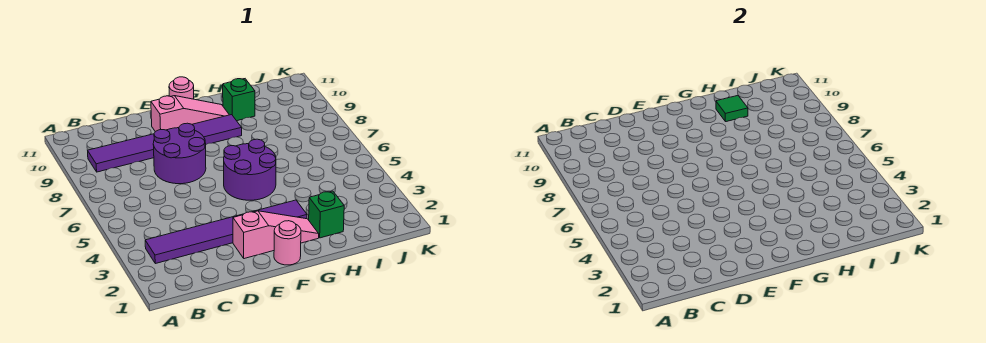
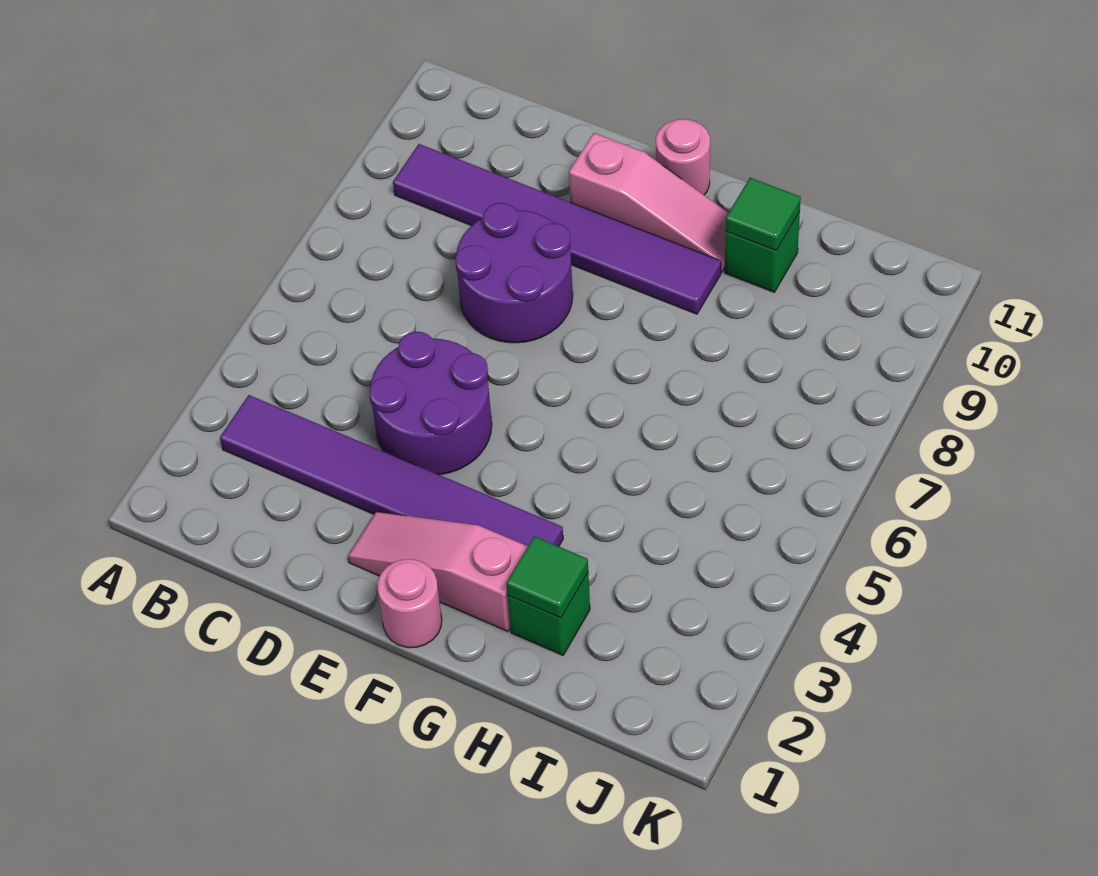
pink 1x3 slope [233,211,319,259] -> pink 1x3 slope turned to [348,512,528,632]
purple 2x2 round brick [224,139,276,200] -> purple 2x2 round brick moved to [369,332,492,475]
none -> green 1x1 tile [506,536,588,618]

